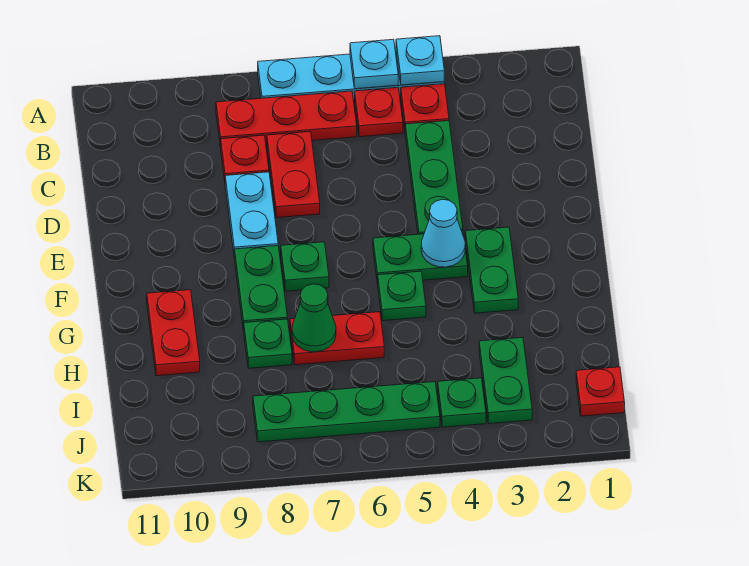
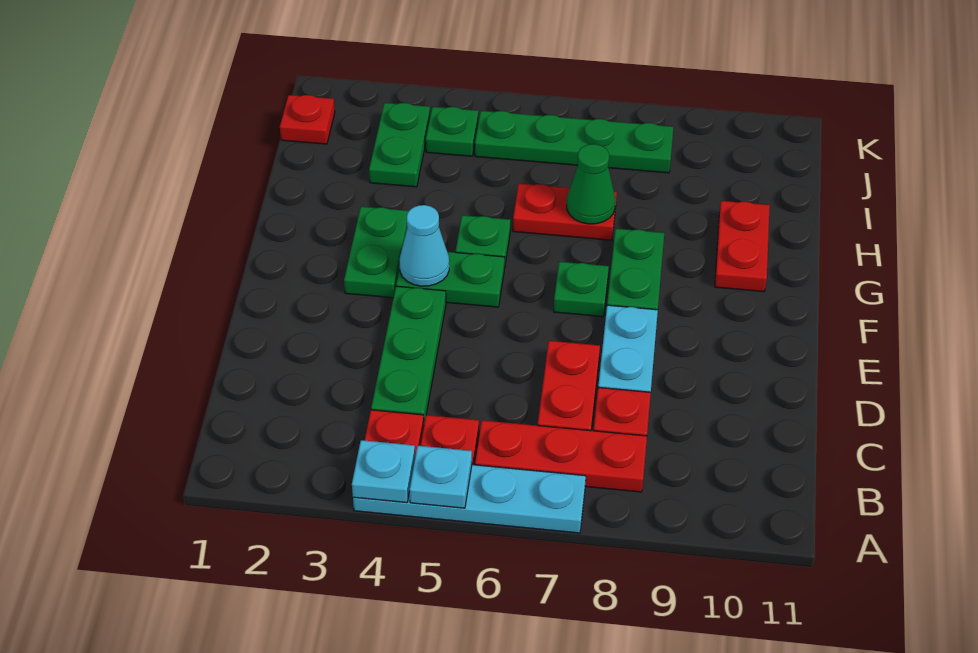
green 1x1 plate [244,319,292,368] -> none

